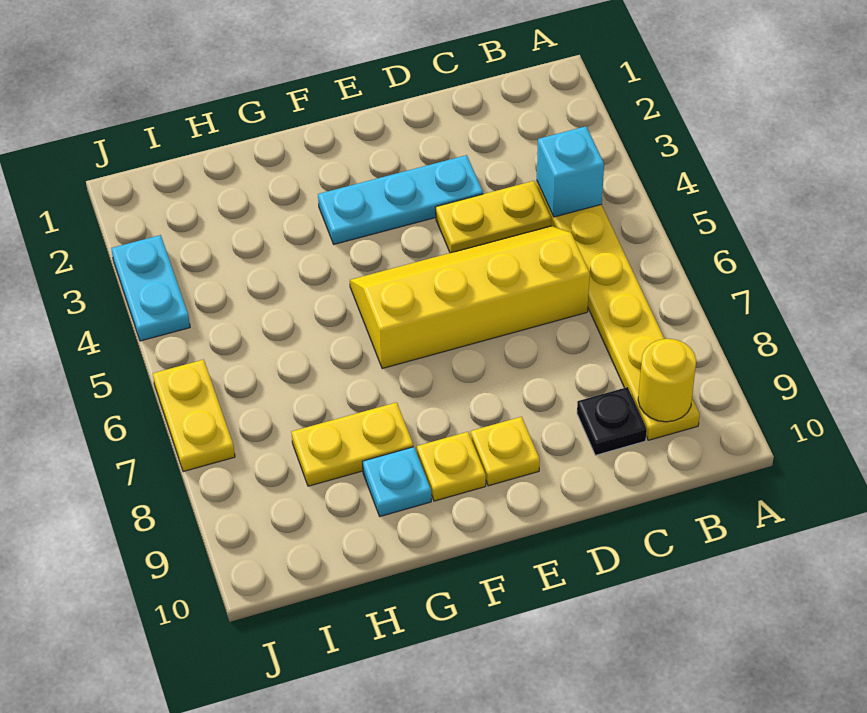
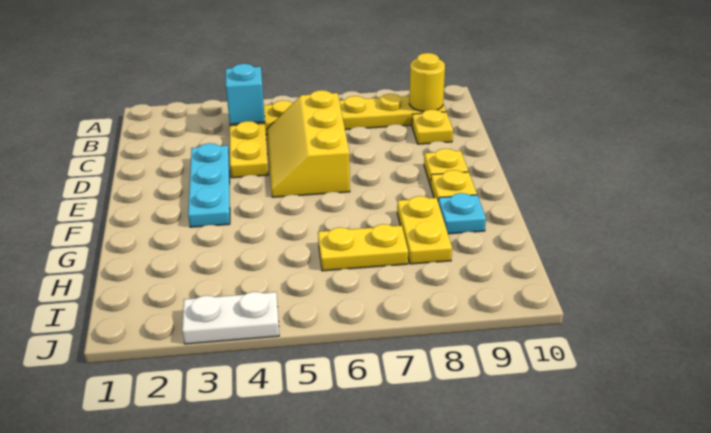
yellow 2x4 slope [350,226,590,369] -> yellow 2x3 slope [267,90,350,197]
black 1x1 plate [577,387,647,455] -> yellow 1x1 plate [412,109,453,144]
cyan 1x2 plate [111,235,190,341] -> white 1x2 plate [182,292,279,344]
yellow 1x2 plate [153,360,235,472] -> yellow 1x2 plate moved to [318,224,408,271]

